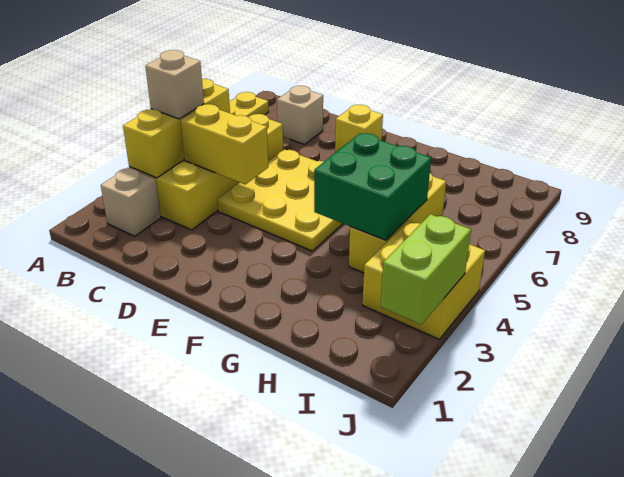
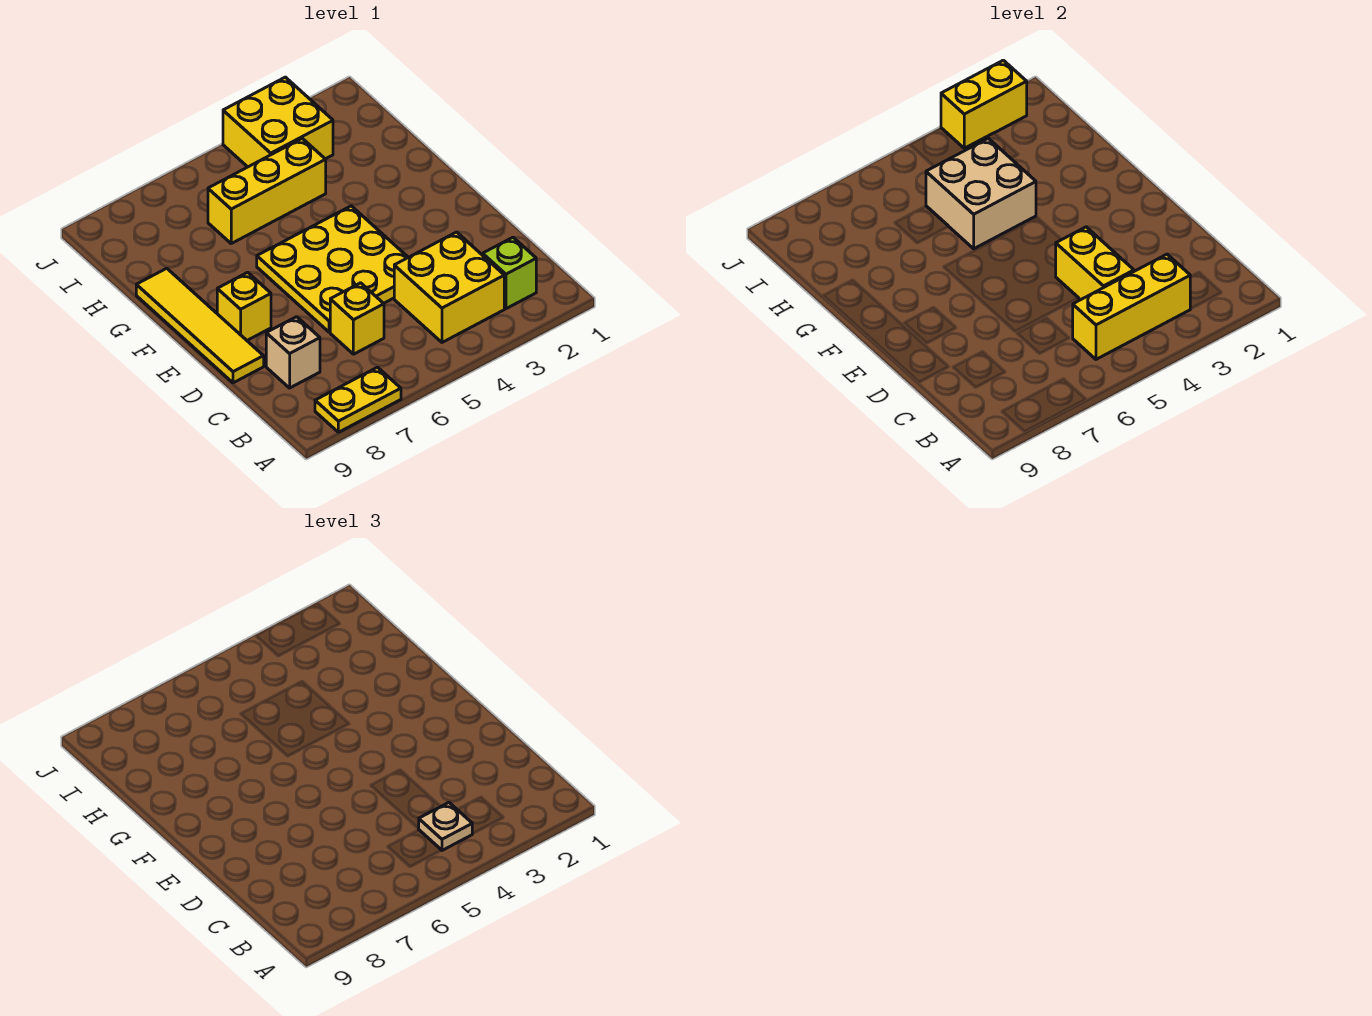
tan 1x1 brick [101,168,161,236] -> lime 1x1 brick [483,237,536,309]
tan 1x1 brick [145,50,204,119] -> tan 1x1 plate [418,803,472,850]
none -> yellow 1x4 tile [136,268,264,383]
green 2x2 brick [314,133,431,240] -> tan 2x2 brick [926,138,1036,249]
lime 1x2 brick [381,214,471,325] -> yellow 1x2 brick [941,60,1027,148]

